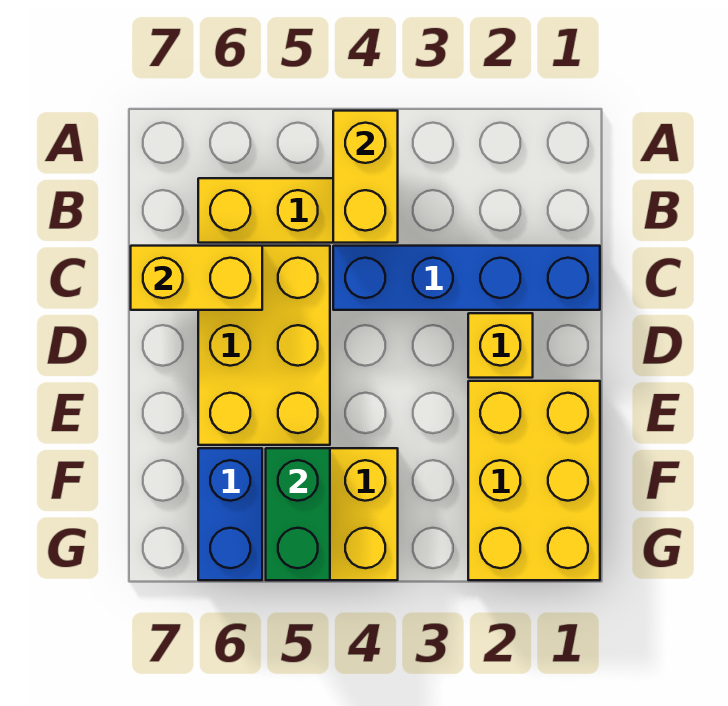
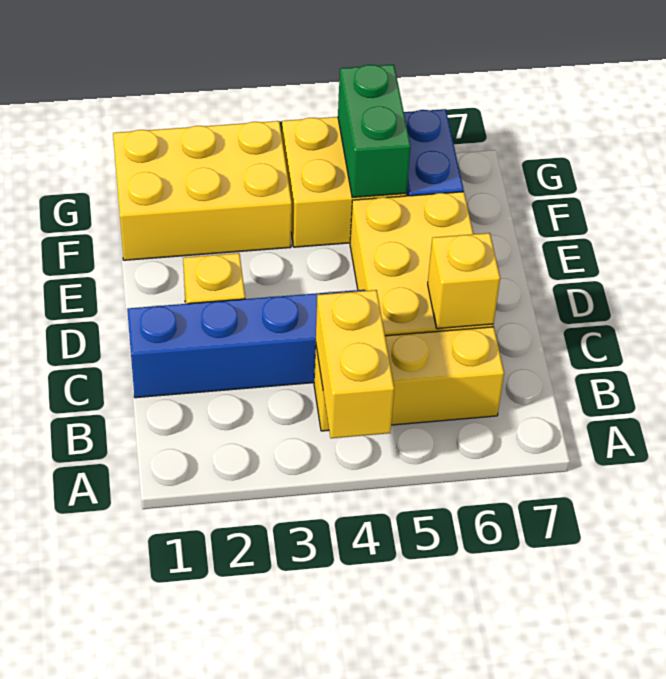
yellow 1x2 brick [131,246,262,310] -> yellow 1x1 brick [428,233,500,329]
yellow 2x3 brick [468,381,600,580] -> yellow 2x3 brick turned to [113,121,292,260]

